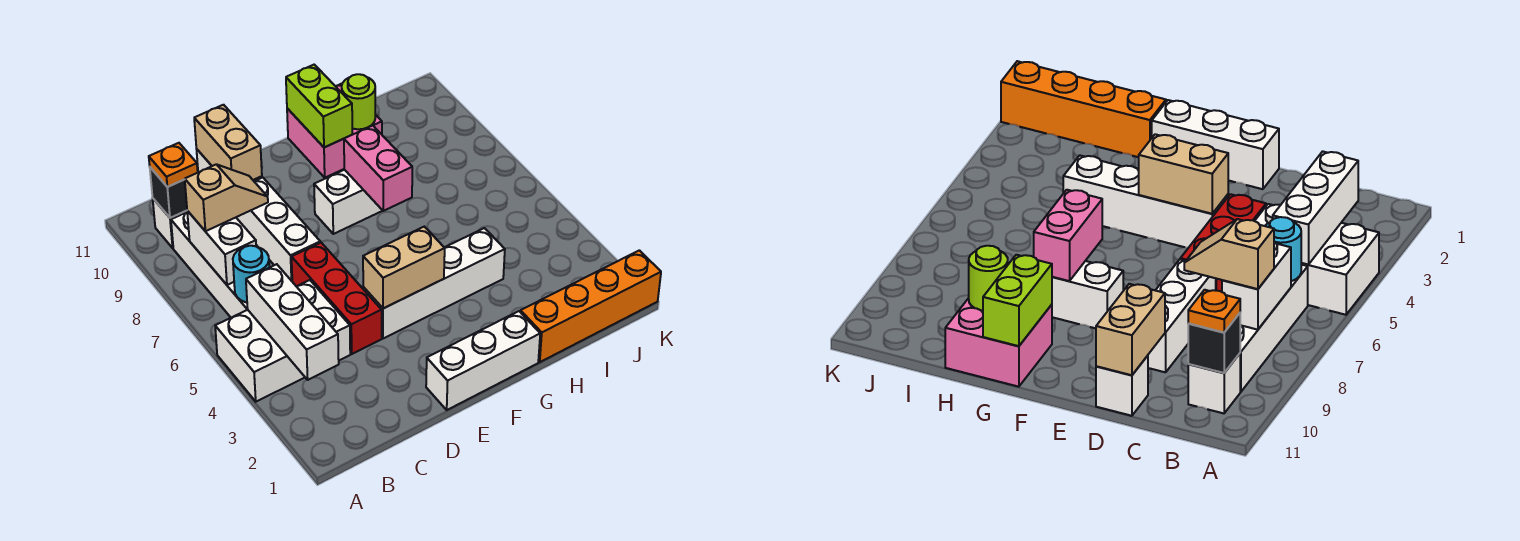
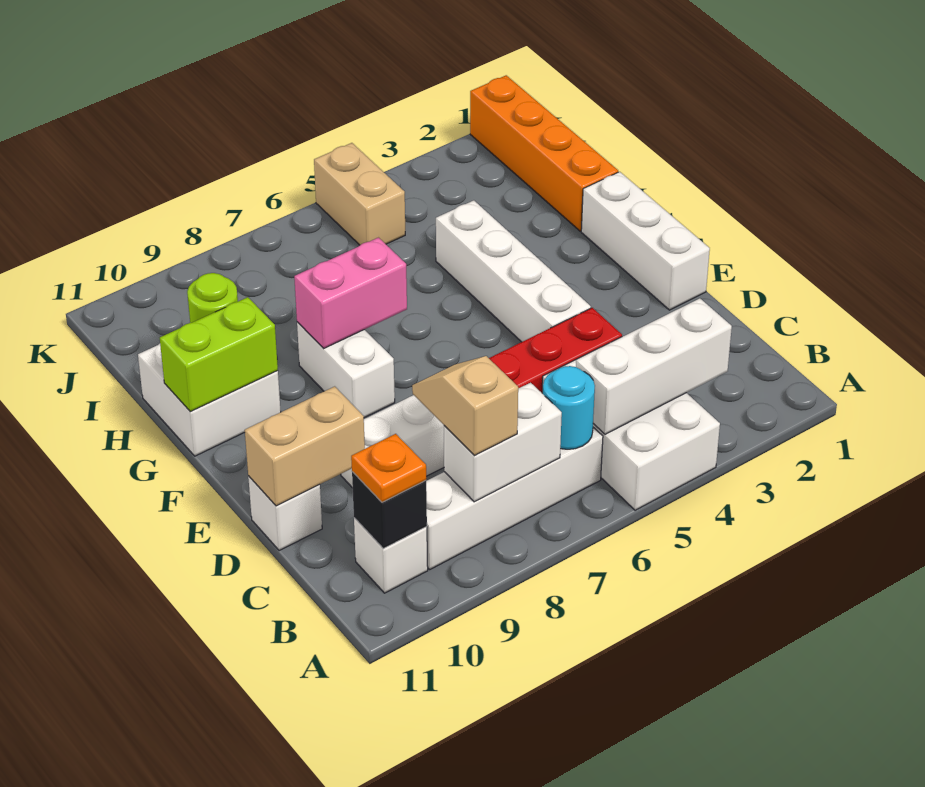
tan 1x2 brick [363,227,445,309] -> tan 1x2 brick moved to [314,143,405,245]
pink 2x2 brick [287,84,382,178] -> white 2x2 brick [138,344,281,456]

